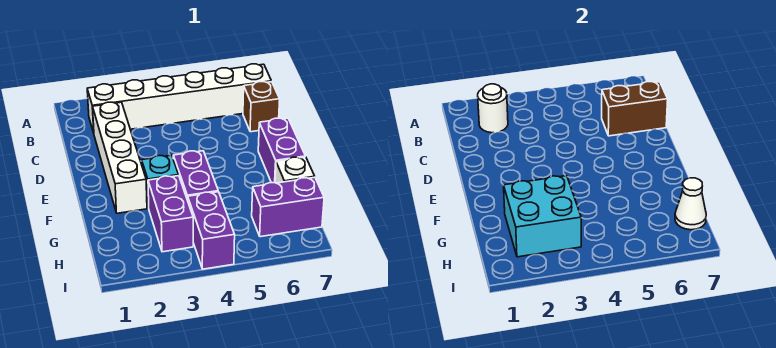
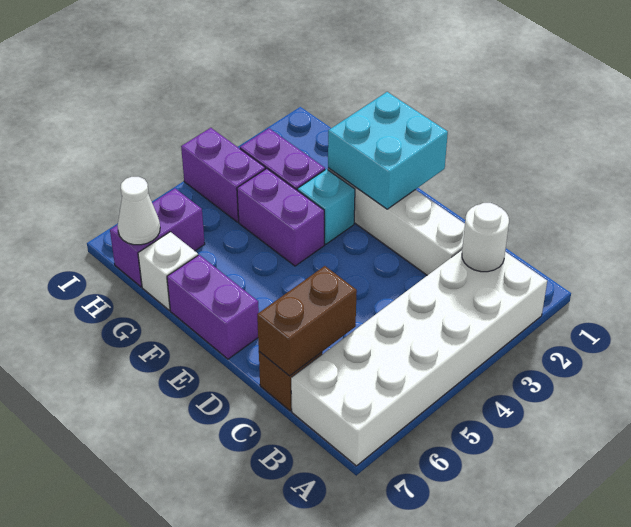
white 1x6 brick [87,64,271,133] -> white 2x6 brick [291,250,547,466]
cyan 2x2 brick [504,176,581,257] -> cyan 2x2 brick moved to [328,92,448,209]

